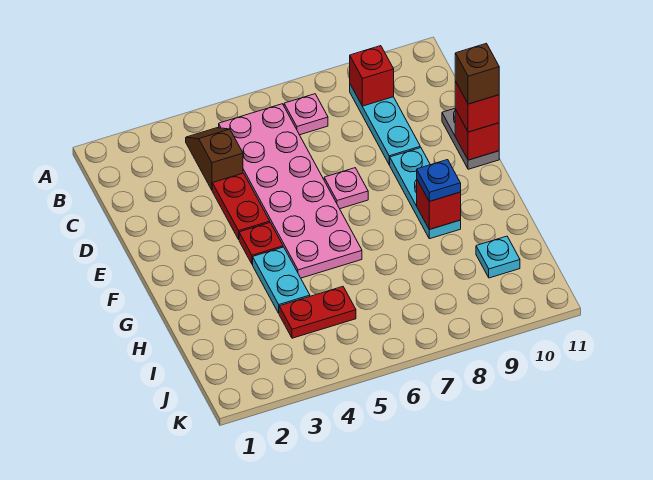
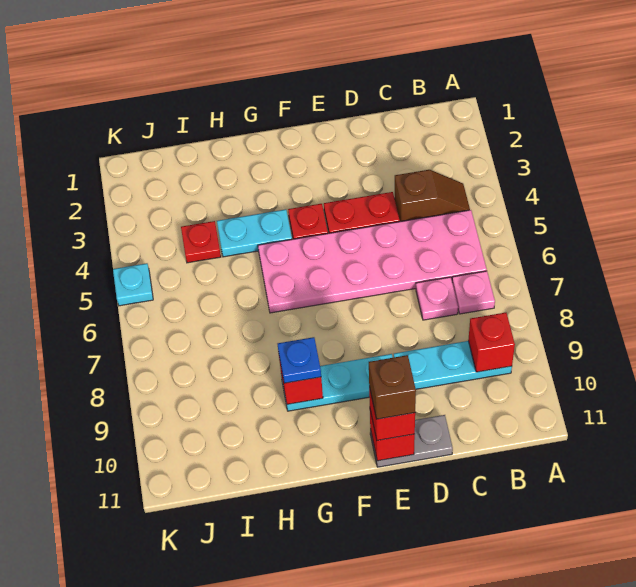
pink 1x1 plate [324,168,368,209] -> pink 1x1 plate moved to [416,277,458,320]
red 1x2 plate [279,287,356,338] -> red 1x1 plate [181,221,221,263]
cyan 1x1 plate [476,236,520,278] -> cyan 1x1 plate moved to [113,263,153,306]

